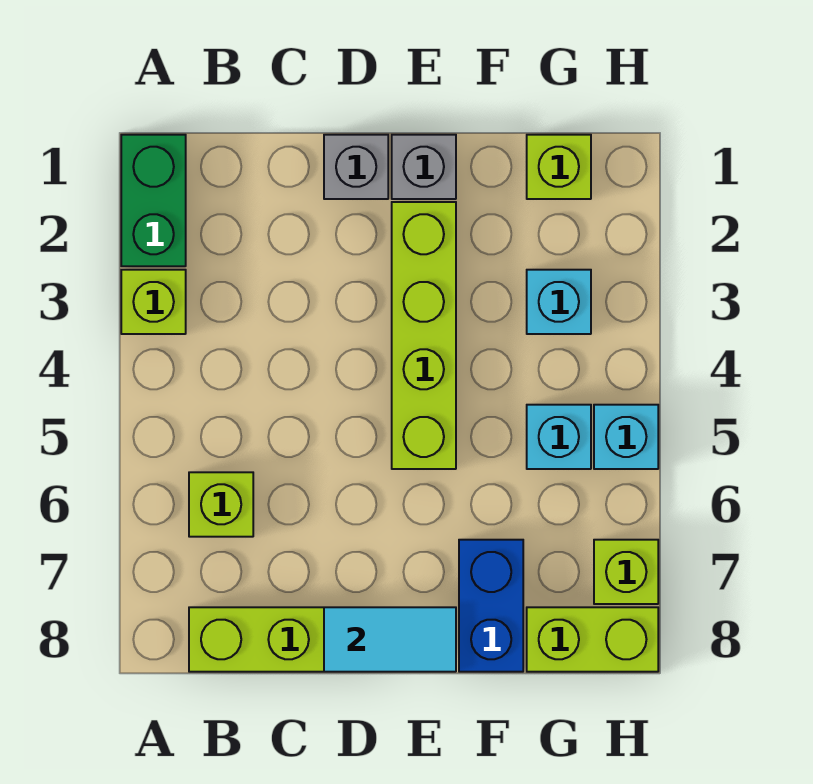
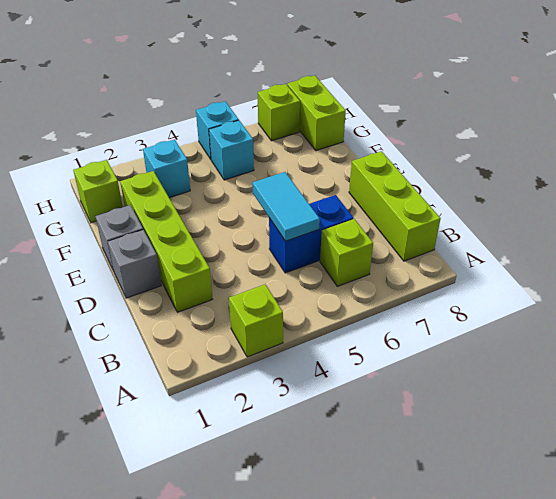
green 1x2 brick [121,135,186,266] -> none
cyan 1x2 tile [324,607,456,672] -> cyan 1x2 tile moved to [252,172,320,241]
lime 1x4 brick [392,202,456,469] -> lime 1x4 brick turned to [120,171,212,312]
blue 1x2 brick [459,540,523,672] -> blue 1x2 brick moved to [269,195,353,273]

